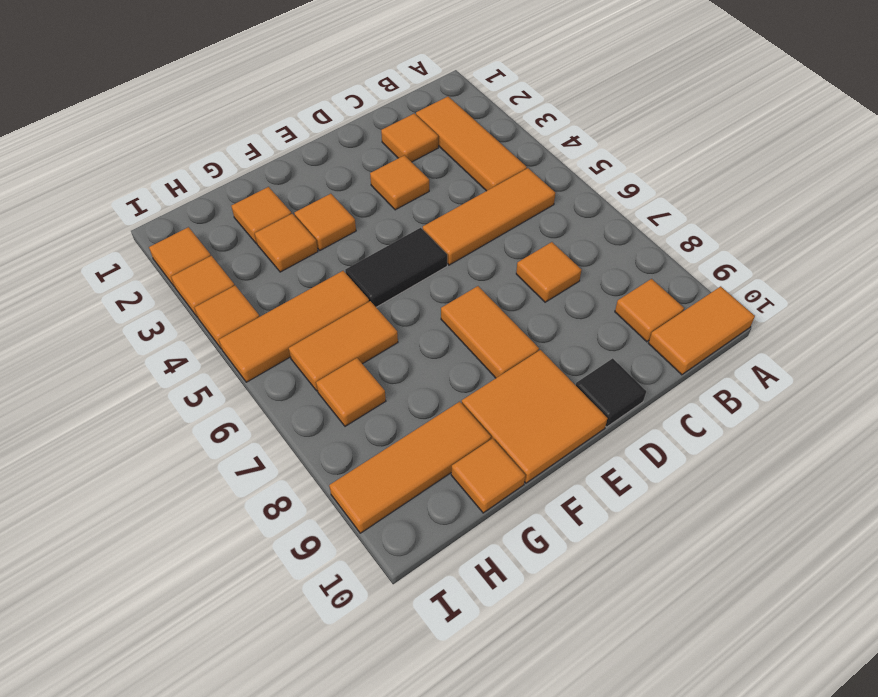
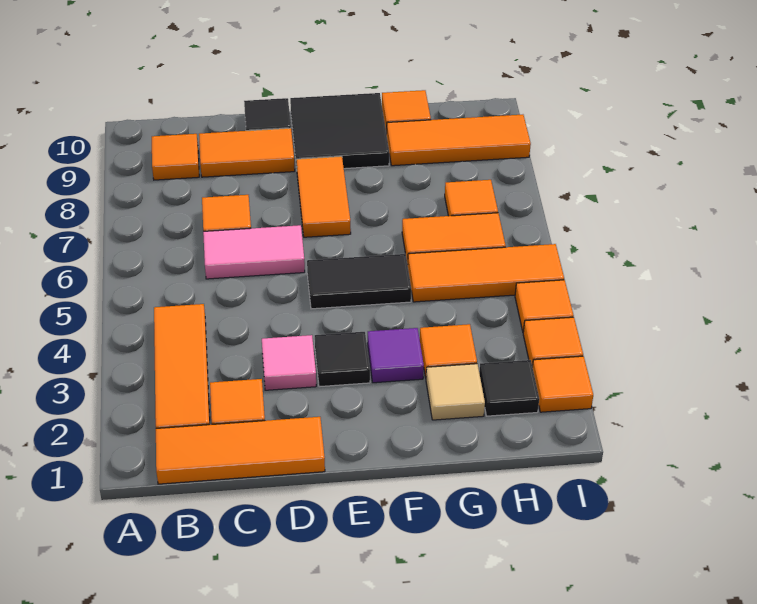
orange 1x2 tile [648,286,755,375] -> orange 1x2 tile moved to [199,128,295,177]
orange 1x3 tile [423,168,555,265] -> orange 1x3 tile moved to [156,417,325,484]
none -> pink 1x2 tile [203,225,305,279]
orange 1x1 tile [370,155,429,210] -> pink 1x1 tile [262,335,316,390]
none -> black 1x1 tile [315,332,370,387]
orange 2x2 tile [462,350,608,483] -> black 2x2 tile [290,93,389,169]
orange 1x1 tile [294,194,356,250] -> purple 1x1 tile [367,328,424,383]
orange 1x1 tile [231,187,291,244] -> tan 1x1 tile [426,364,485,420]
none -> black 1x1 tile [479,360,539,416]

